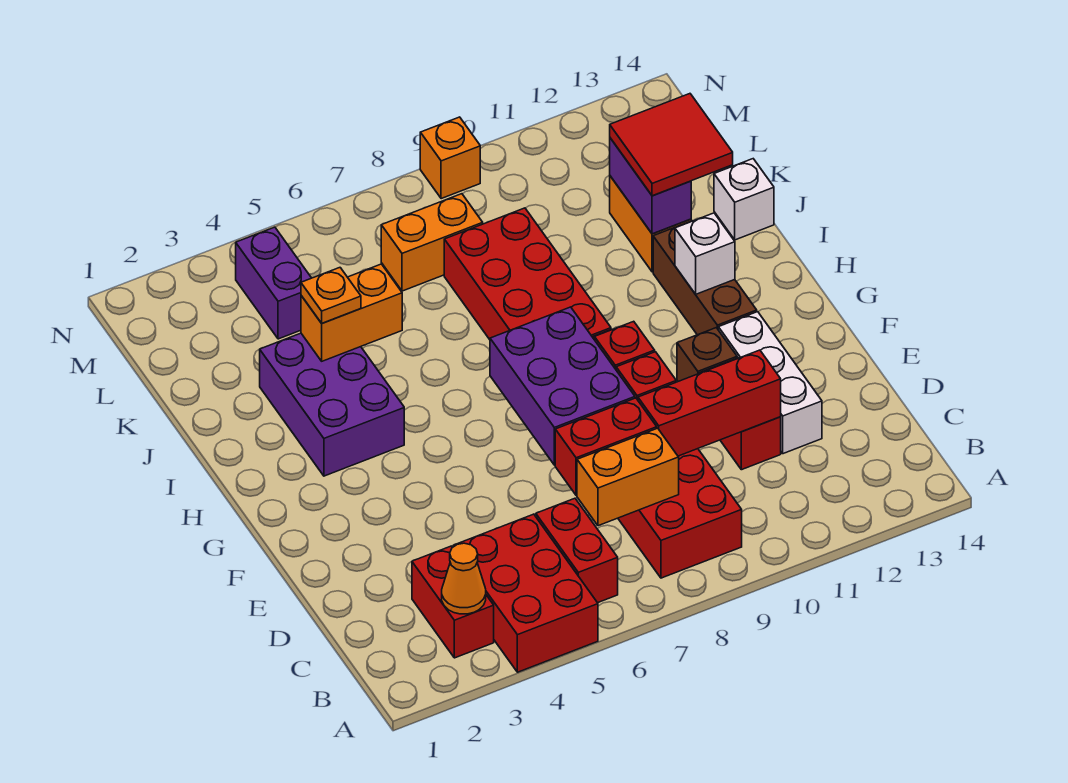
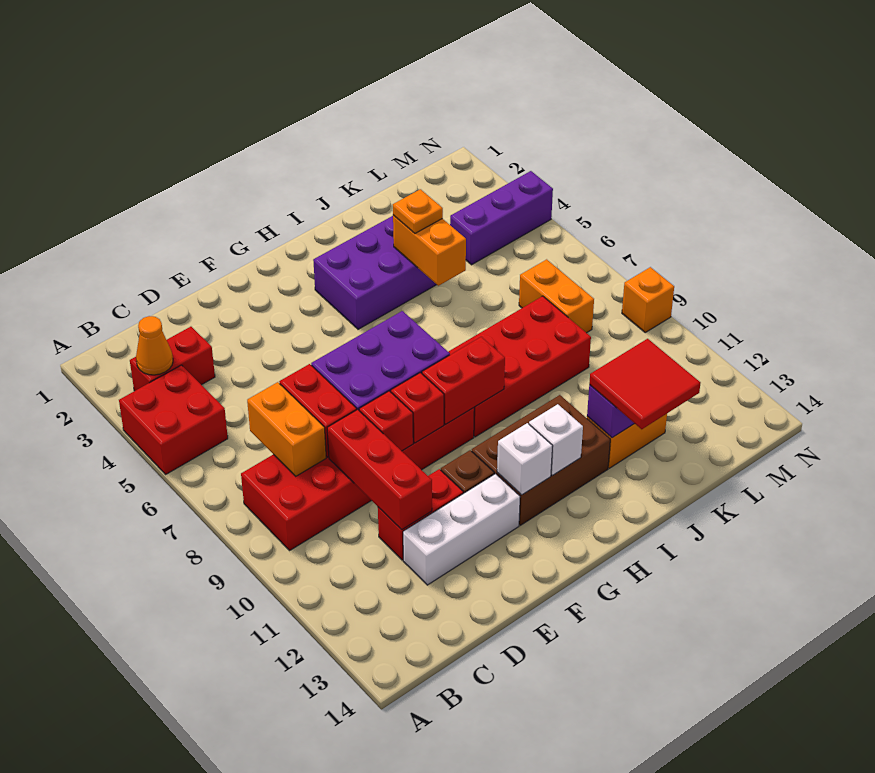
red 2x3 brick [453,514,598,672] -> red 2x2 brick [119,365,228,474]
red 1x2 brick [536,498,618,603] -> red 1x2 brick moved to [422,337,505,424]
brown 1x3 brick [653,221,757,335] -> brown 2x3 brick [472,395,610,525]
white 1x1 brick [714,159,774,240] -> white 1x1 brick moved to [497,423,552,495]
purple 1x2 brick [236,227,311,339] -> purple 1x3 brick [450,171,553,265]

